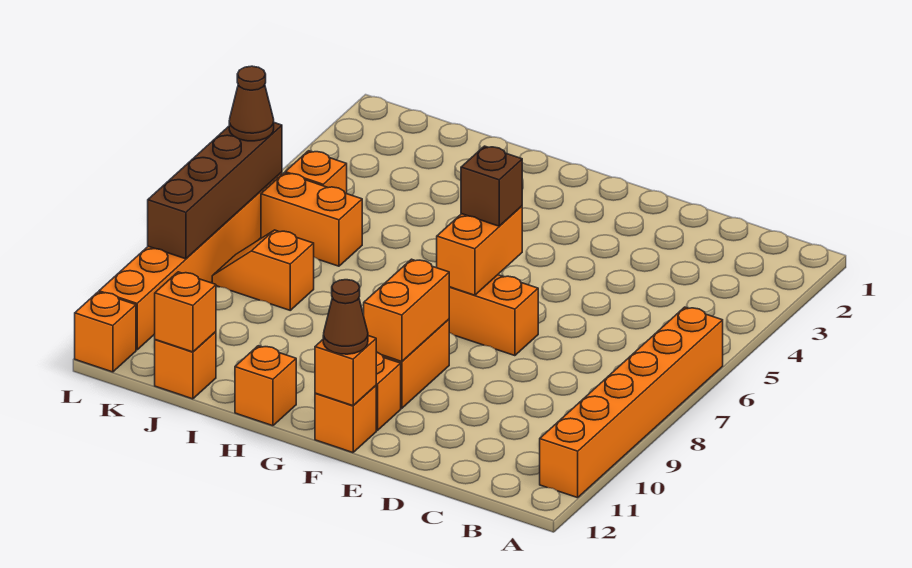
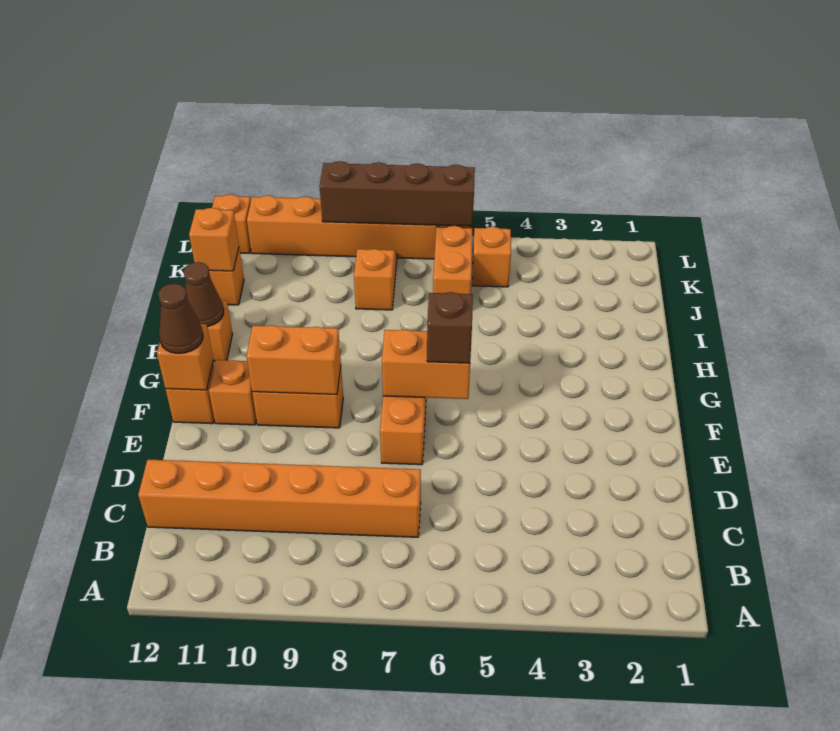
orange 1x6 brick [540,307,723,498] -> orange 1x6 brick moved to [138,460,421,537]
brown 1x1 cone [229,66,274,141] -> brown 1x1 cone moved to [184,262,224,327]

